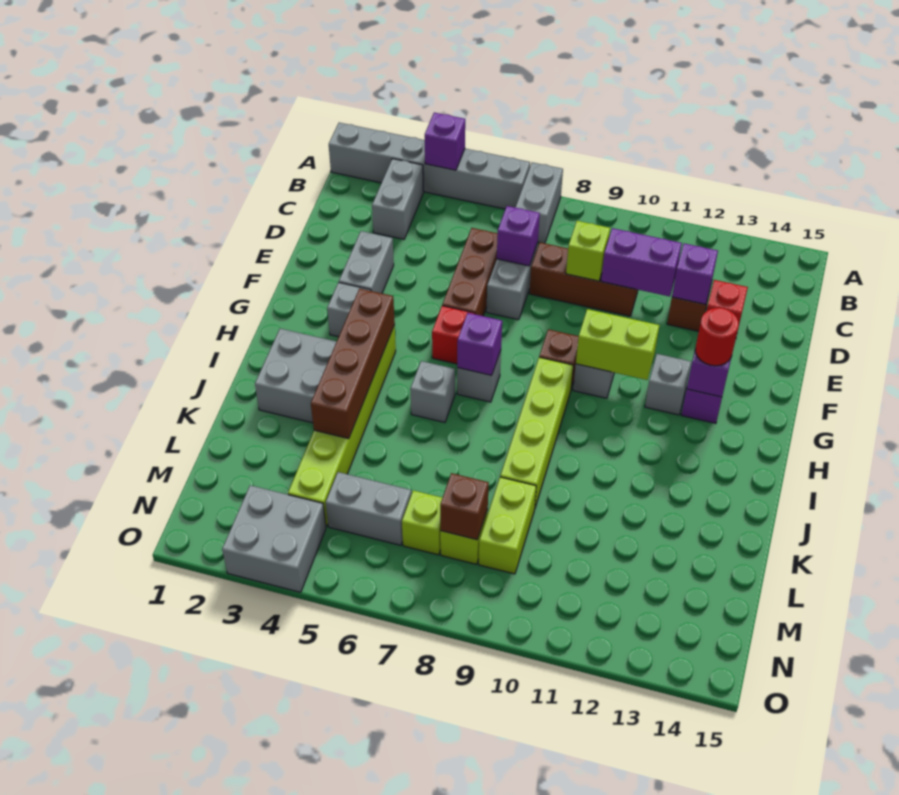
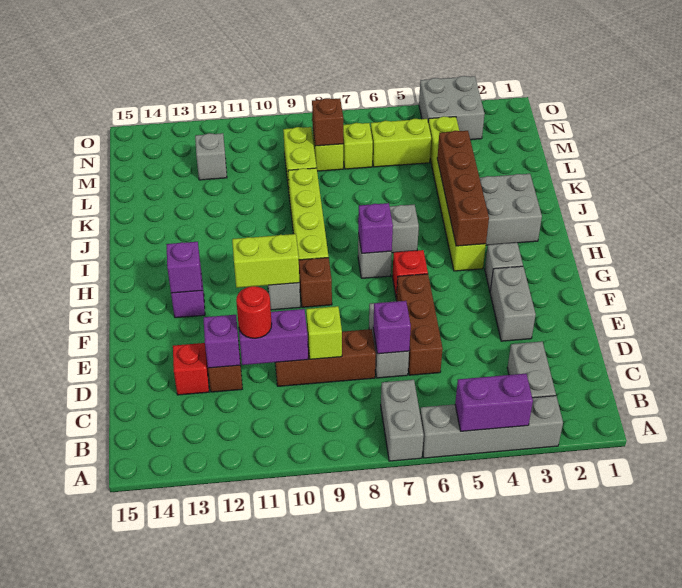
grey 1x6 brick [329,123,530,209] -> grey 1x4 brick [420,396,563,458]
purple 1x1 brick [425,113,465,170] -> purple 1x2 brick [455,374,533,431]
grey 1x1 brick [645,354,691,415] -> grey 1x1 brick moved to [195,133,227,180]
red 1x1 round brick [695,308,739,366] -> red 1x1 round brick moved to [236,286,272,338]
grey 1x2 brick [326,472,411,545] -> lime 1x2 brick [371,119,431,167]

